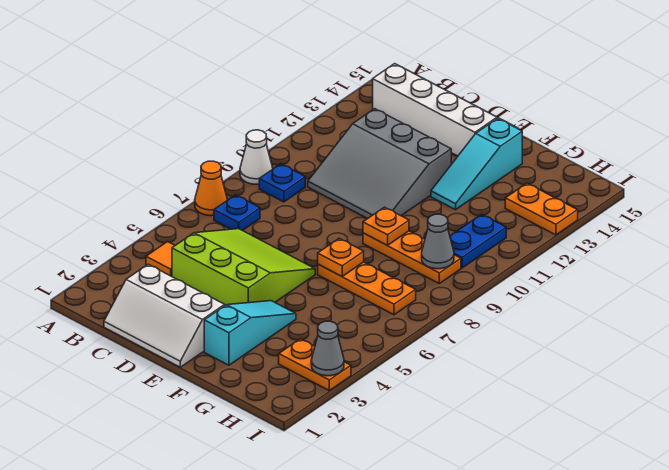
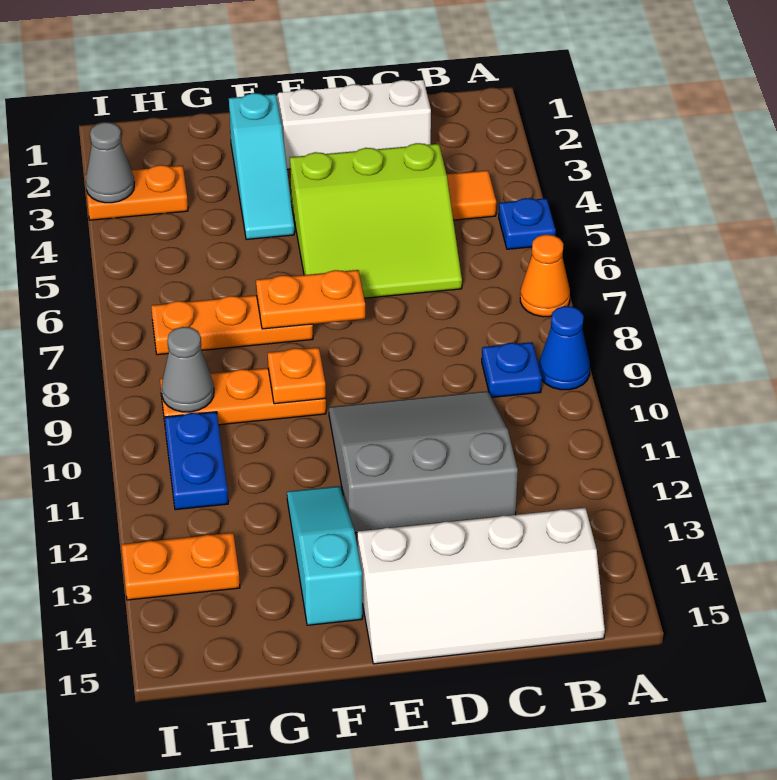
white 1x1 cone [240,130,273,184] -> blue 1x1 cone [539,306,590,390]
blue 1x1 plate [214,195,260,231] -> blue 1x1 plate moved to [499,198,556,249]
orange 1x1 plate [318,238,364,276] -> orange 1x2 plate [256,270,365,329]

